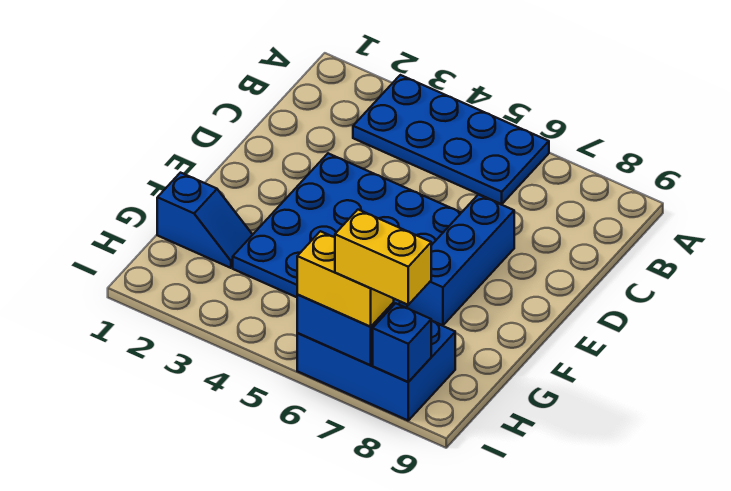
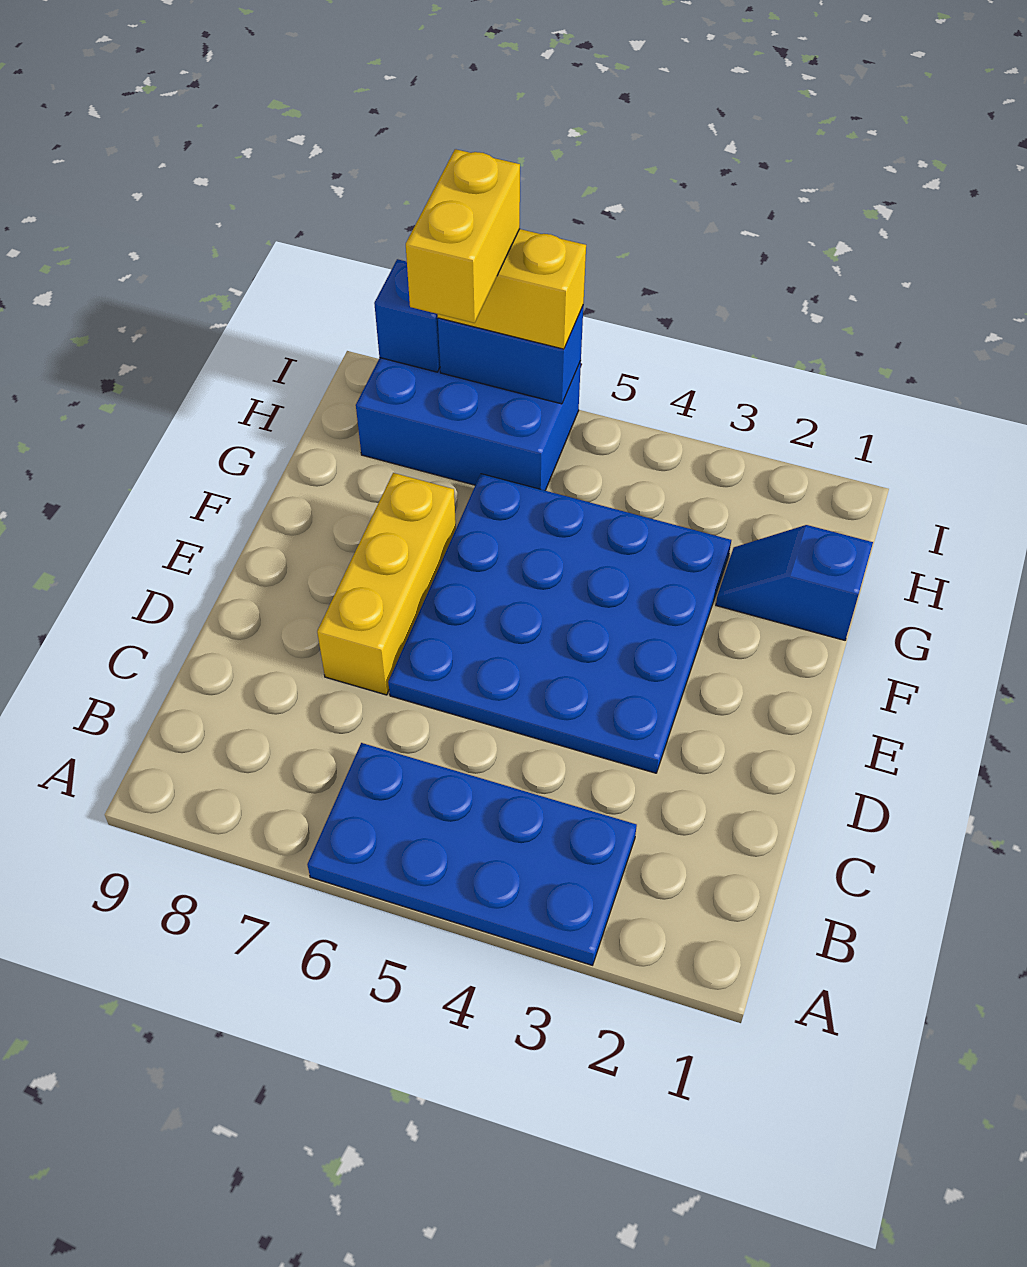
blue 1x3 brick [407,194,514,326] -> yellow 1x3 brick [317,473,456,695]
yellow 1x2 brick [335,210,431,305] -> yellow 1x2 brick turned to [406,149,520,323]

